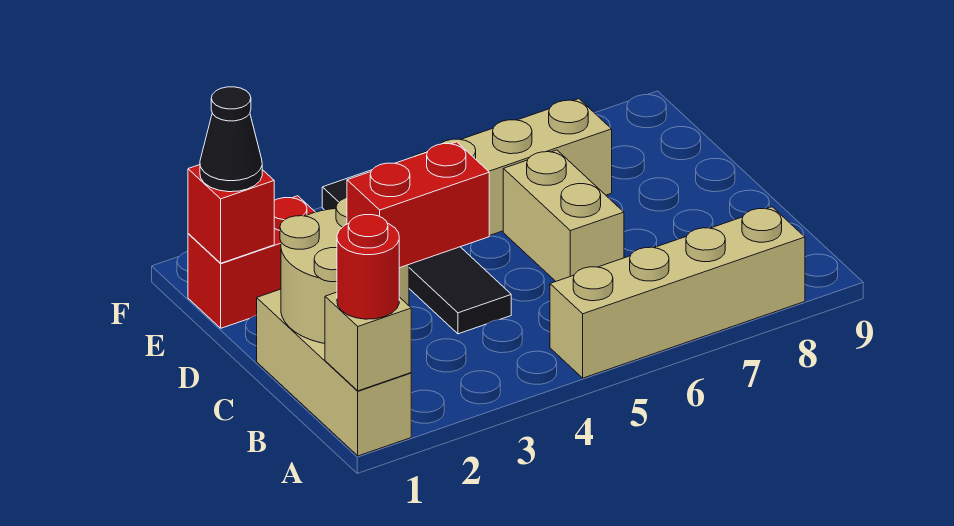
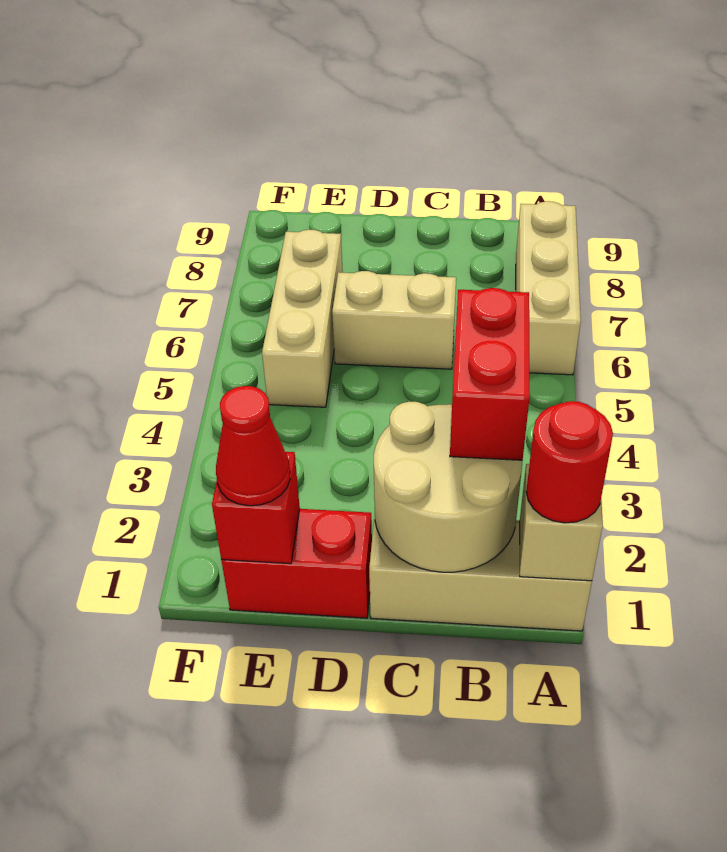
tan 1x4 brick [550,207,805,378] -> tan 1x3 brick [516,201,581,375]
black 1x4 tile [322,170,511,334] -> none
red 1x2 brick [188,196,315,328] -> red 1x2 brick turned to [221,509,372,618]
black 1x1 cone [200,87,262,192] -> red 1x1 cone [216,386,290,506]

